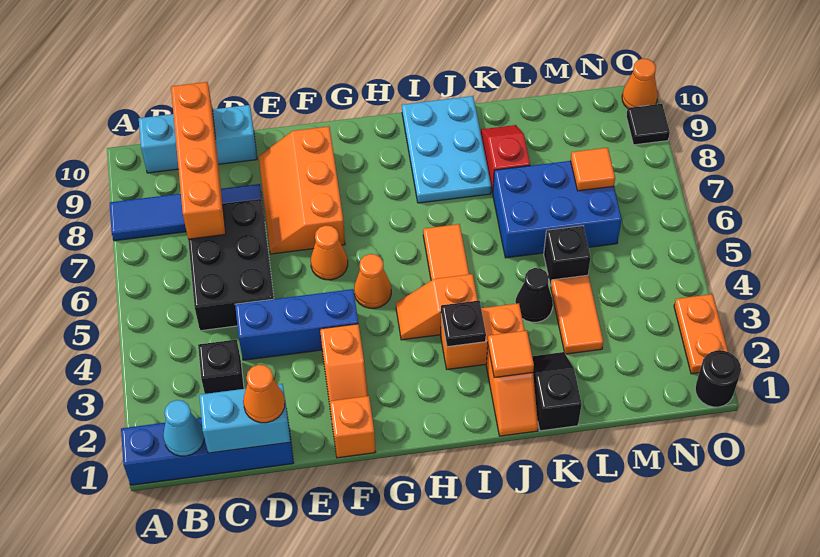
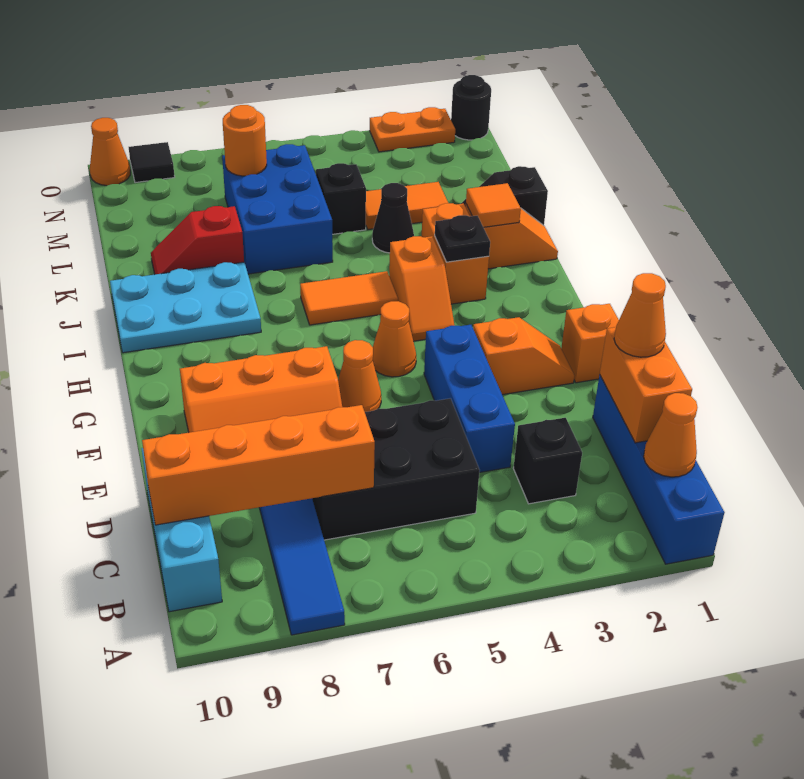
cyan 1x1 cone [163,400,204,456] -> orange 1x1 cone [644,393,698,477]
cyan 1x2 brick [199,384,290,453] -> orange 1x2 brick [600,327,692,443]
orange 1x1 tile [571,148,615,191] -> orange 1x1 round brick [223,105,267,176]

